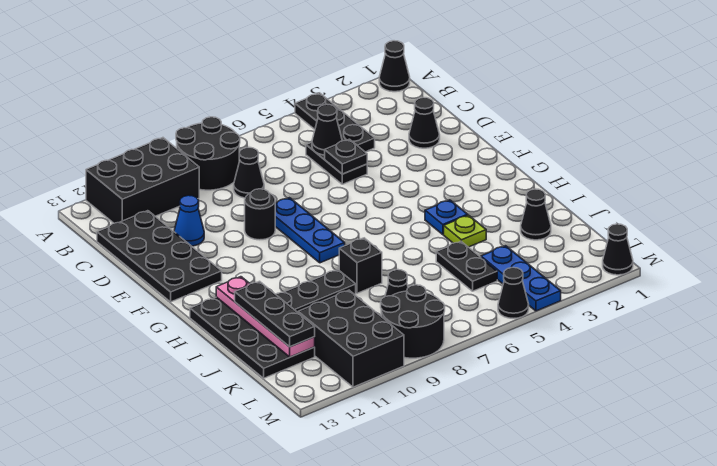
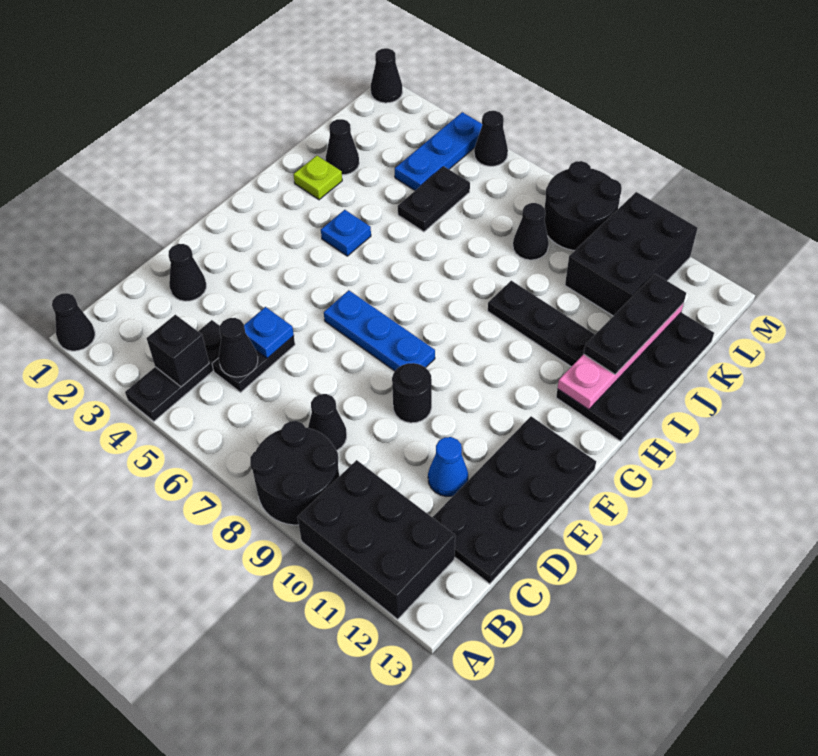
black 1x1 plate [325,139,367,174] -> blue 1x1 plate [244,307,294,358]
blue 1x3 plate [275,198,345,263] -> blue 1x3 plate turned to [324,290,435,371]
lime 1x1 plate [444,215,486,247] -> lime 1x1 plate moved to [293,156,342,200]
black 1x1 brick [339,238,382,293] -> black 1x1 brick moved to [146,315,209,387]

